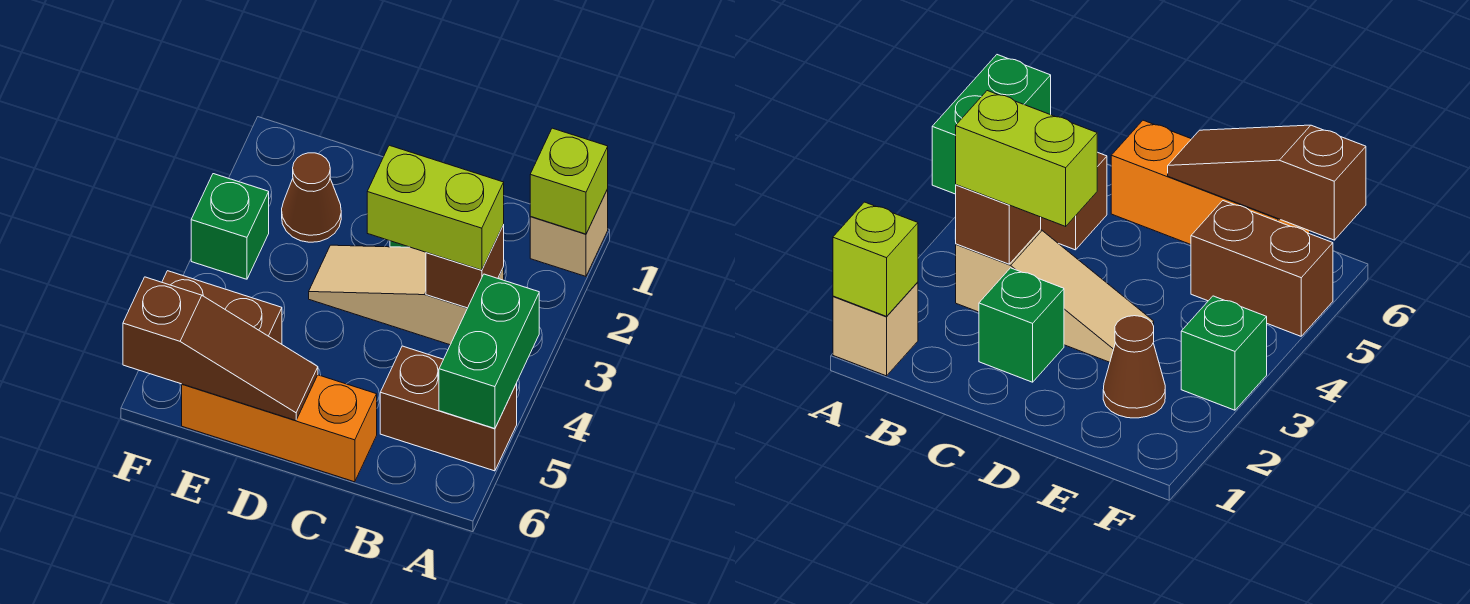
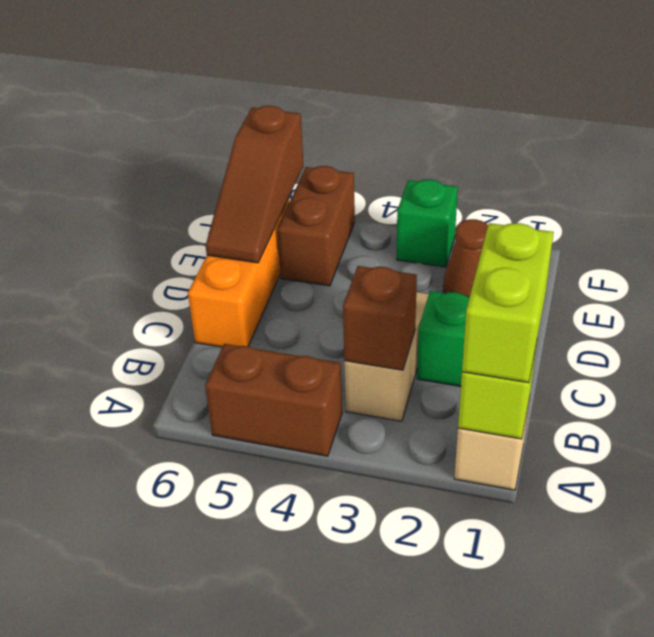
green 1x2 brick [439,274,539,429] -> none
brown 1x2 brick [380,346,517,471] -> brown 1x2 brick turned to [205,344,342,456]
lime 1x2 brick [367,145,504,270] -> lime 1x2 brick moved to [462,223,554,383]

